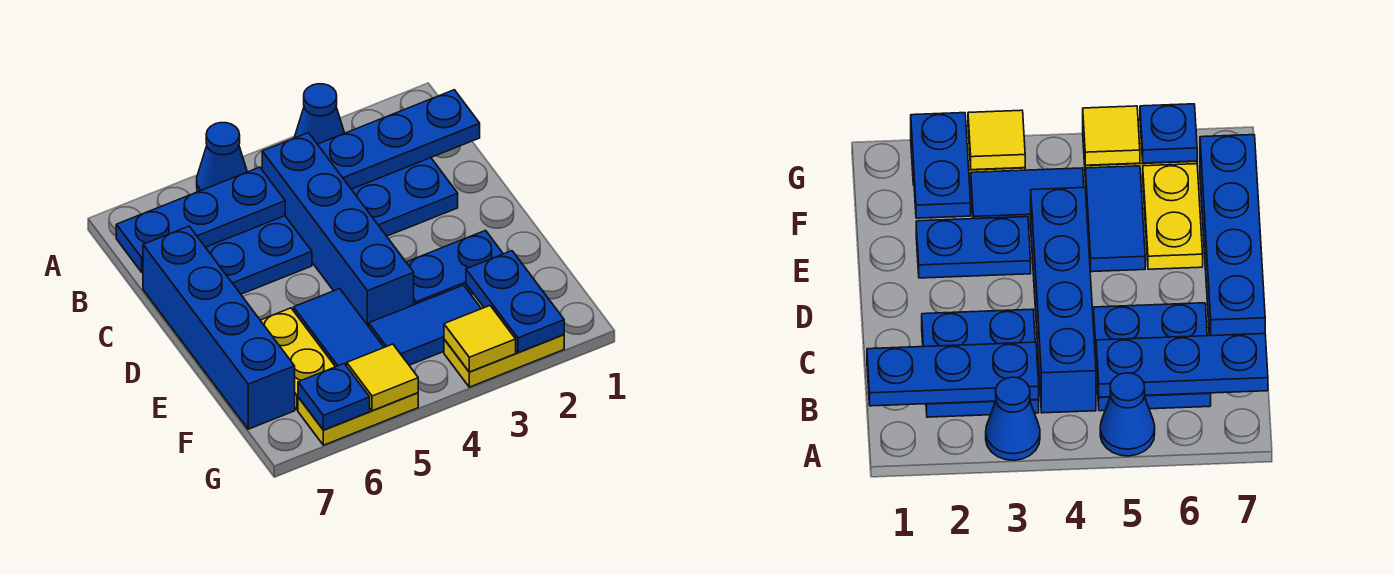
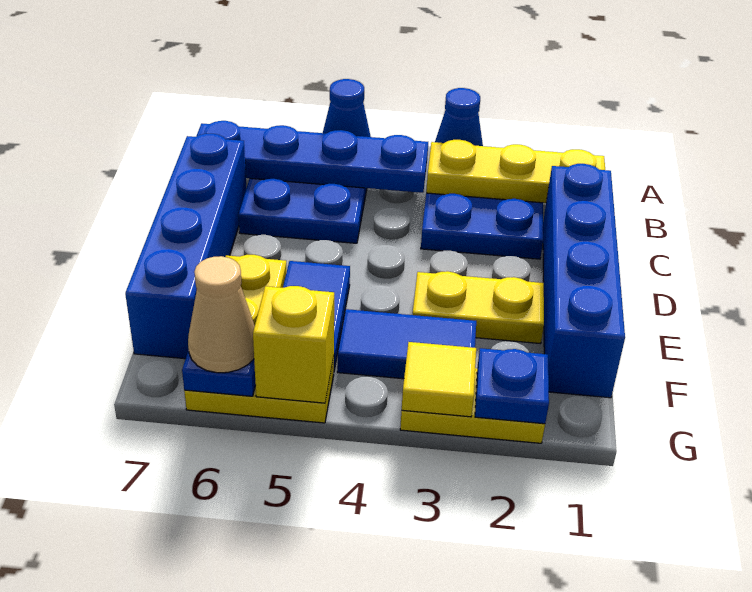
blue 1x3 plate [318,90,480,189] -> yellow 1x3 plate [426,140,605,203]
blue 1x4 brick [262,133,414,327] -> blue 1x4 brick moved to [543,164,625,398]
blue 1x3 plate [116,167,285,272] -> blue 1x4 plate [197,121,428,193]
blue 1x2 plate [406,231,503,305] -> yellow 1x2 plate [413,271,544,344]
blue 1x2 plate [466,251,564,353] -> blue 1x1 plate [475,348,549,424]
yellow 1x1 tile [347,344,418,411] -> yellow 1x1 brick [253,286,334,403]
none -> tan 1x1 cone [188,256,255,373]

